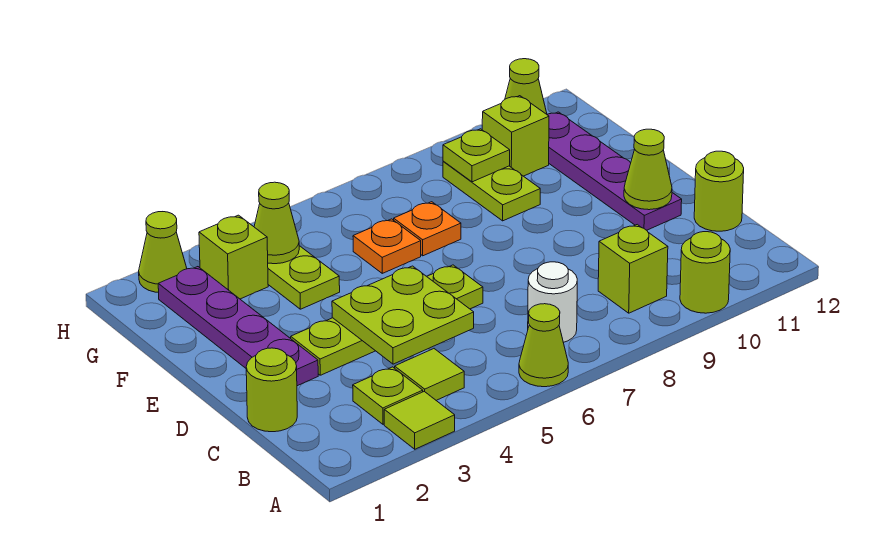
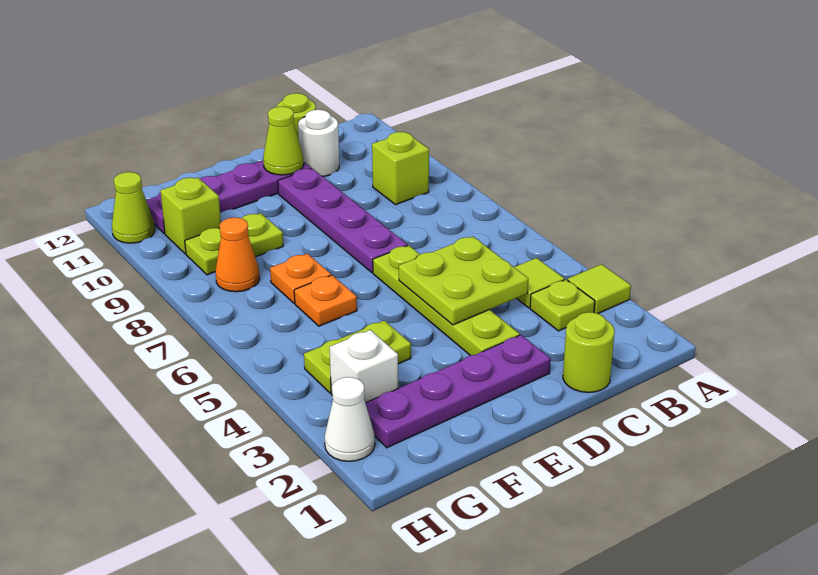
lime 1x1 cone [519,304,568,387] -> none
lime 1x1 round brick [680,232,730,313] -> none
white 1x1 round brick [528,262,577,342] -> white 1x1 round brick moved to [298,110,339,177]
none -> purple 1x4 plate [278,169,407,273]
lime 1x1 brick [199,215,268,299] -> white 1x1 brick [329,330,398,403]
lime 1x1 cone [254,182,299,264] -> none
none -> orange 1x1 cone [215,218,260,292]
lime 1x1 plate [443,129,510,182] -> none
lime 1x1 cone [139,212,187,293] -> white 1x1 cone [325,377,375,461]

